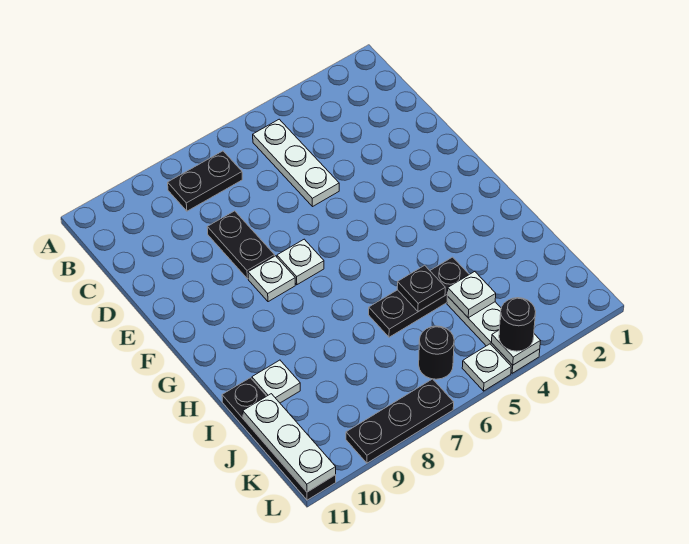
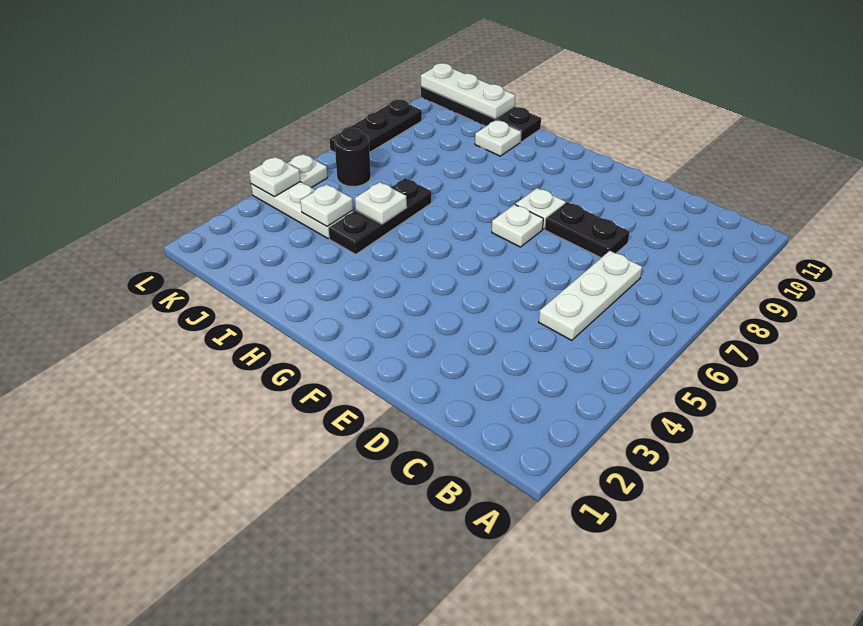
white 1x3 plate [253,119,339,207] -> white 1x3 plate turned to [539,251,642,341]
black 1x2 plate [168,151,242,211] -> none
black 1x1 plate [397,265,445,312] -> white 1x1 plate [355,182,407,224]
black 1x1 round brick [499,298,536,351] -> none

